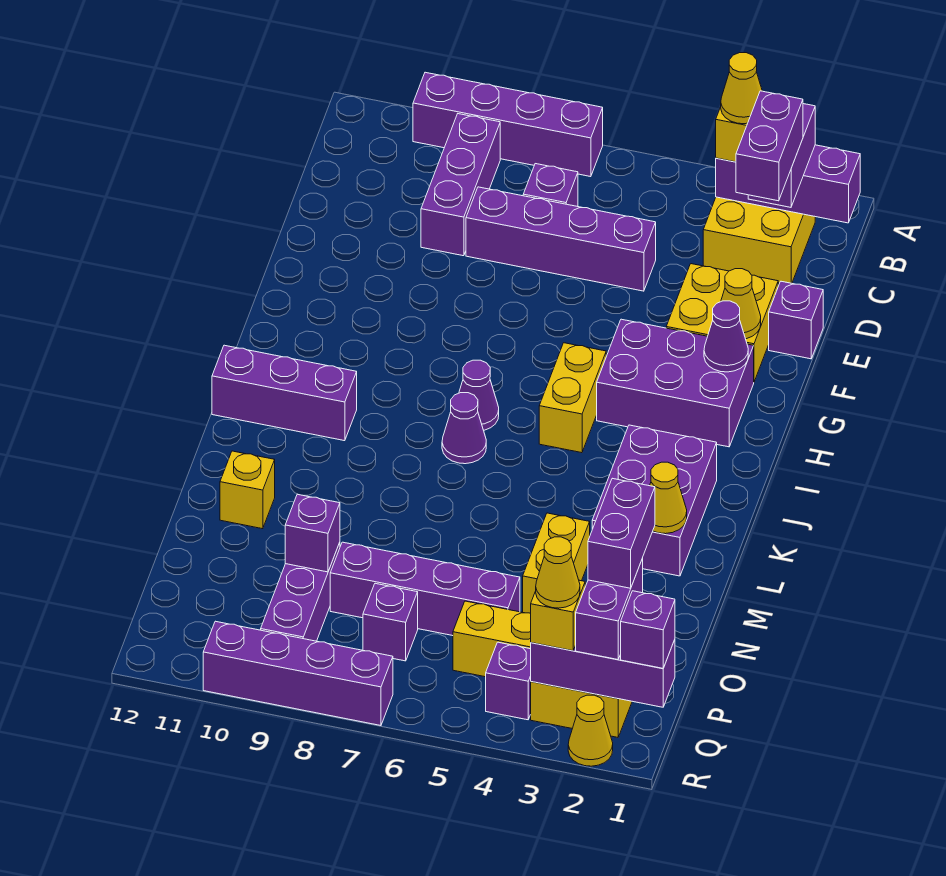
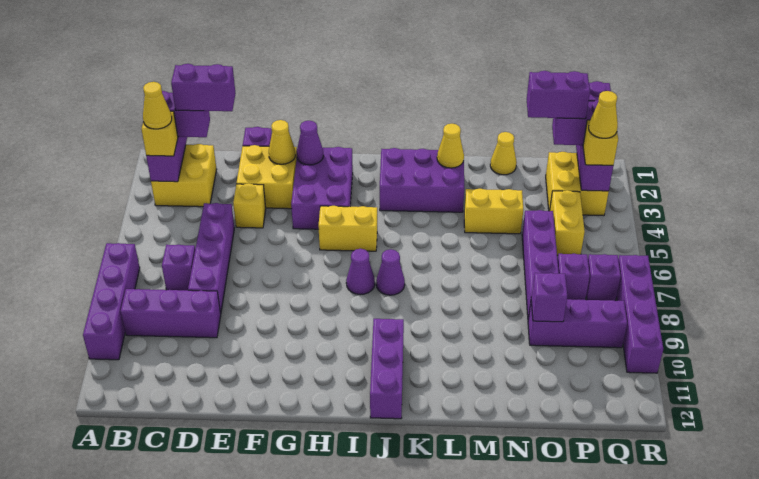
yellow 1x1 brick [220,451,275,529] -> yellow 1x1 brick moved to [233,183,266,228]
purple 1x1 brick [486,642,531,720] -> purple 1x1 brick moved to [586,254,621,301]
yellow 1x1 cone [568,695,613,766] -> yellow 1x1 cone moved to [490,132,517,175]

